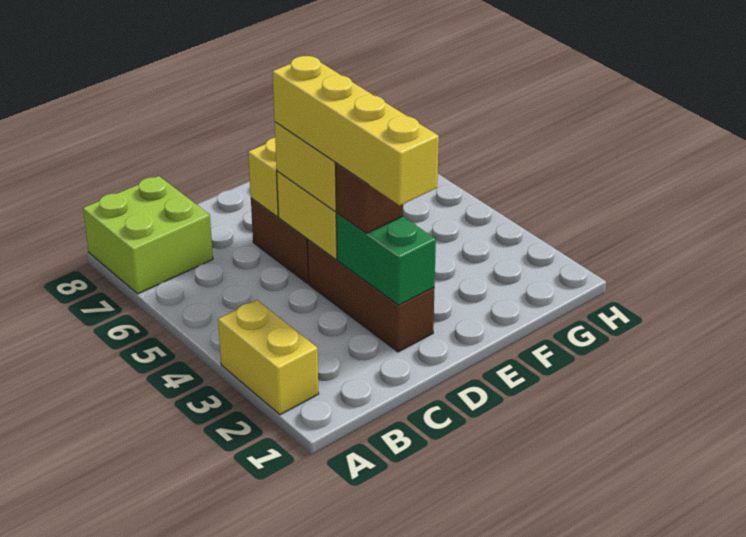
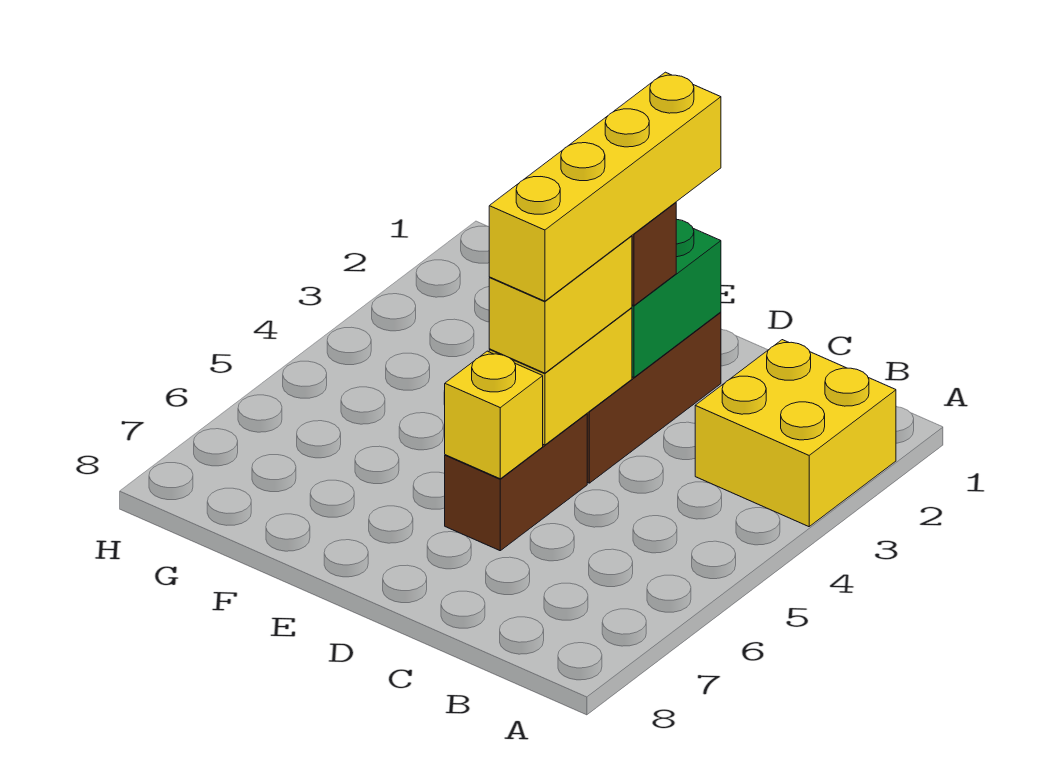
yellow 1x2 brick [218,300,319,415] -> yellow 2x2 brick [695,340,896,527]
lime 2x2 brick [83,176,213,294] -> none

